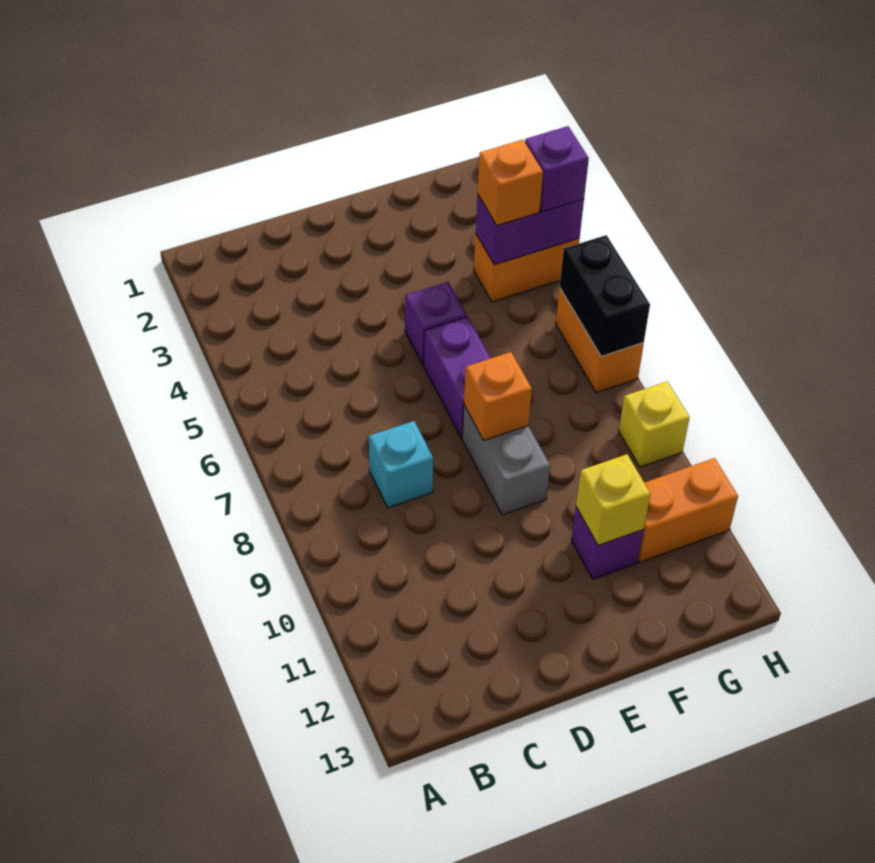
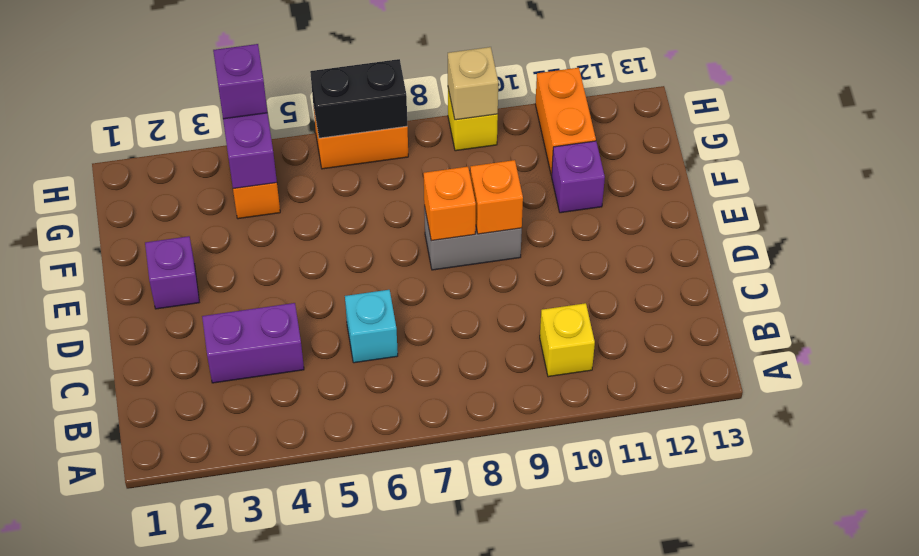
cyan 1x1 brick [369,421,433,508] -> cyan 1x1 brick moved to [345,290,398,363]
purple 1x1 brick [405,282,467,365] -> purple 1x1 brick moved to [145,236,199,309]
purple 1x2 brick [424,317,491,438] -> purple 1x2 brick moved to [202,303,304,383]
yellow 1x1 brick [576,454,650,545] -> yellow 1x1 brick moved to [540,303,595,377]
orange 1x1 brick [478,140,543,225] -> orange 1x1 brick moved to [470,160,523,234]
none -> tan 1x1 brick [448,47,498,120]

